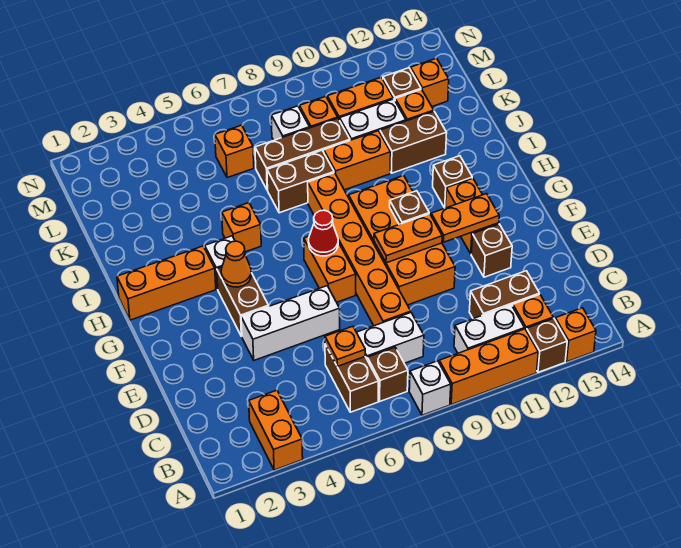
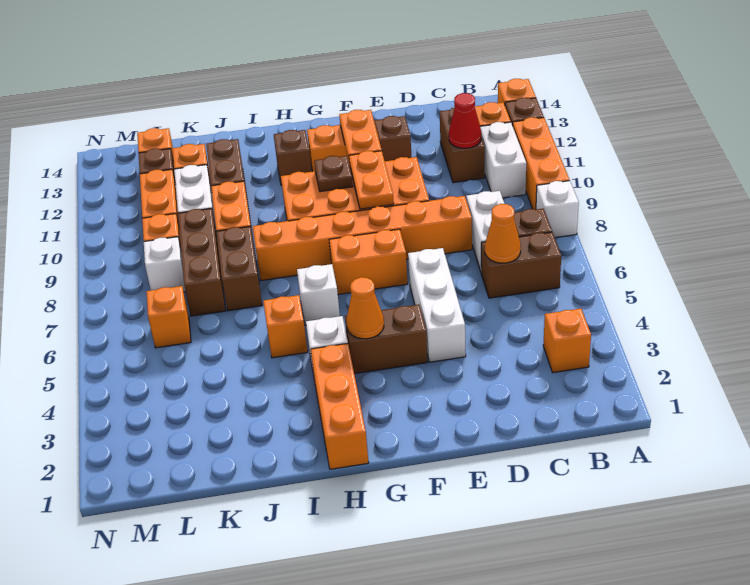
orange 1x2 brick [249,390,303,470] -> orange 1x1 brick [543,308,591,373]
orange 1x1 plate [325,326,365,367] -> orange 1x1 cone [485,204,521,263]
red 1x1 cone [308,210,338,256] -> red 1x1 cone moved to [449,93,481,148]
none -> white 1x1 brick [297,264,340,326]

